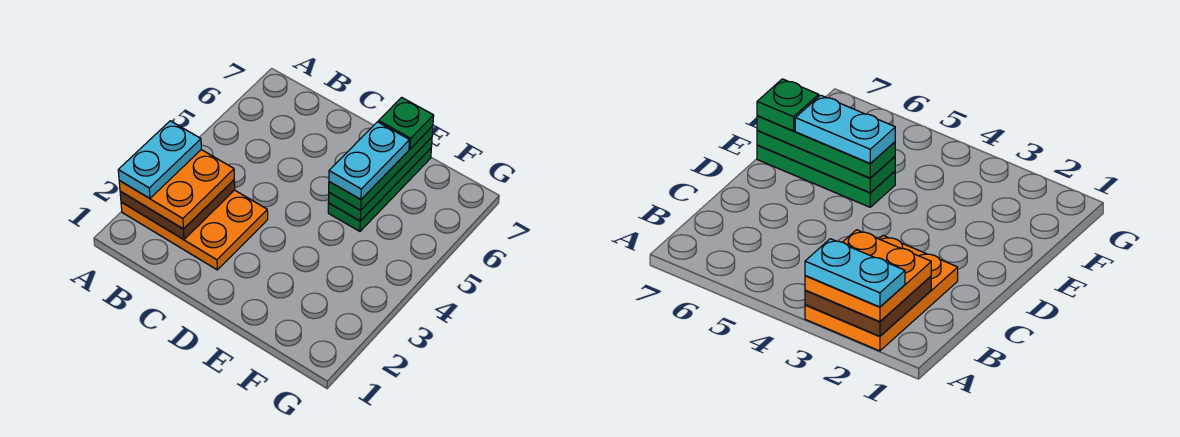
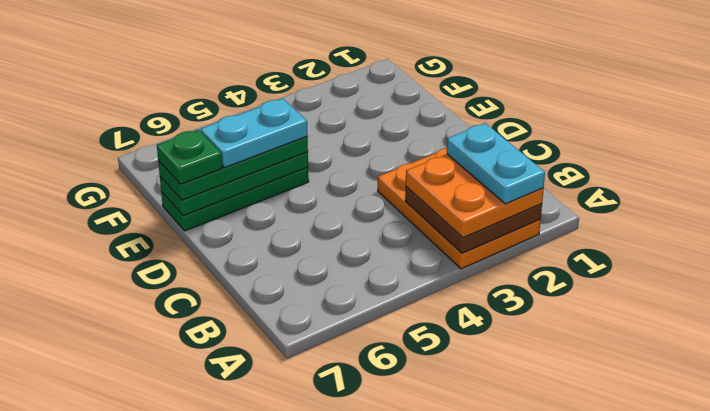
cyan 1x2 plate [118,121,201,198] -> cyan 1x2 plate turned to [447,123,545,204]

